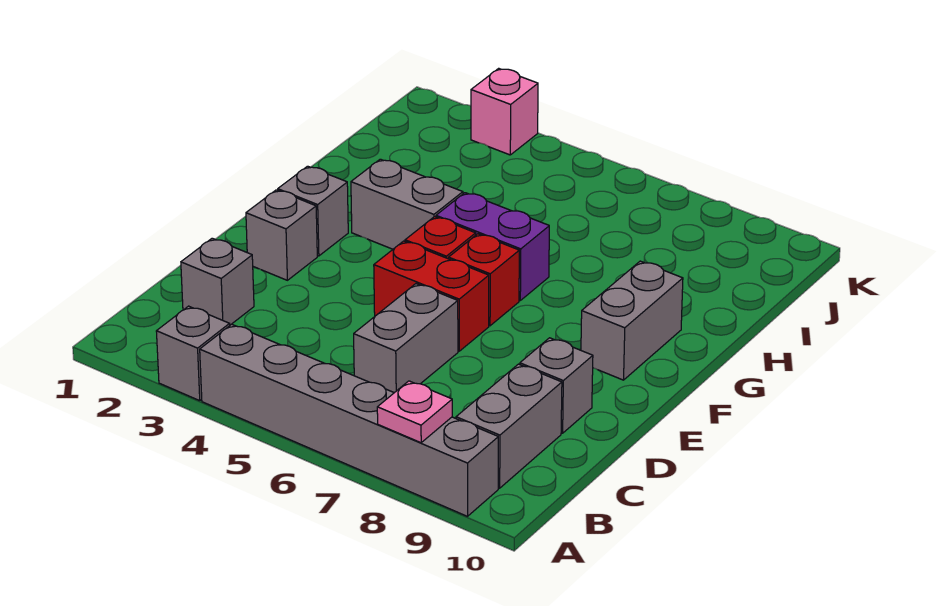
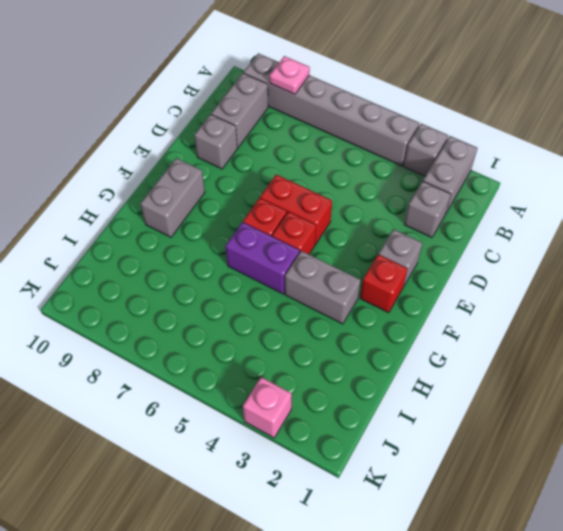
grey 1x2 brick [354,284,458,393] -> grey 1x2 brick moved to [423,136,478,213]
grey 1x1 brick [278,166,348,256] -> red 1x1 brick [360,254,407,313]

